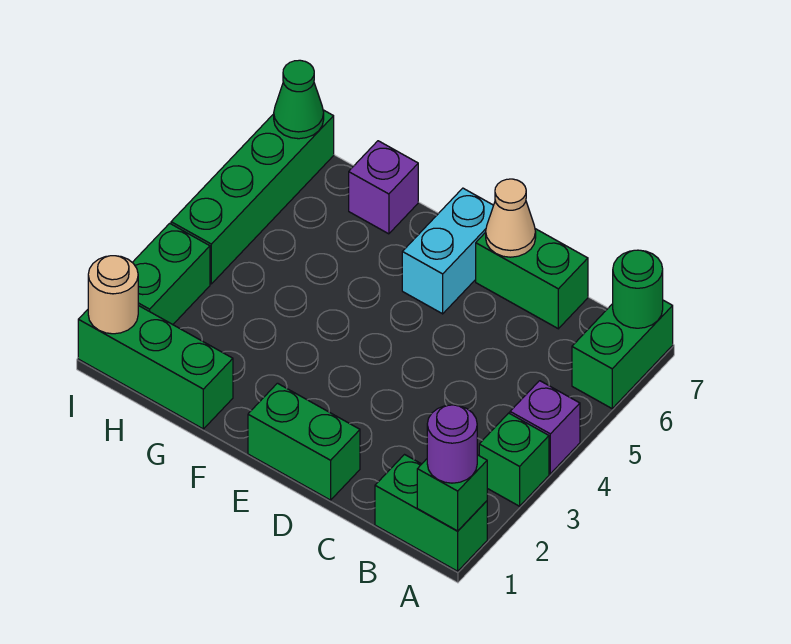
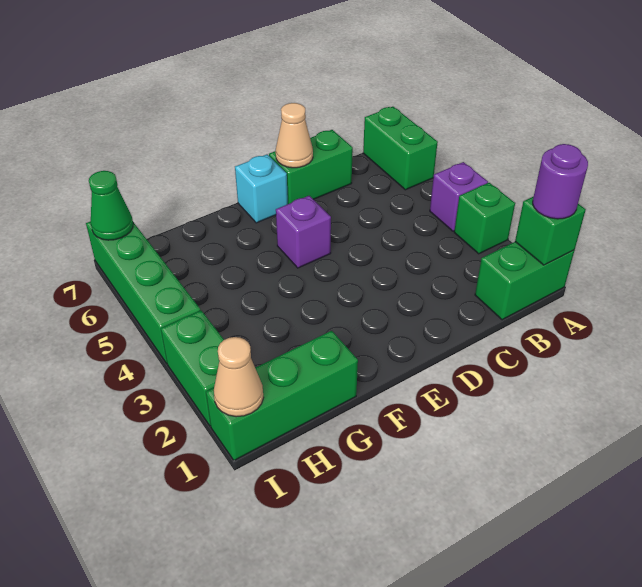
green 1x1 round brick [613,250,663,328] -> none
green 1x2 brick [248,383,360,500] -> none
cyan 1x2 brick [402,188,494,314] -> cyan 1x1 brick [235,154,288,223]
purple 1x1 brick [349,141,418,234] -> purple 1x1 brick moved to [276,196,331,268]
tan 1x1 round brick [88,256,138,334] -> tan 1x1 cone [214,337,264,417]

